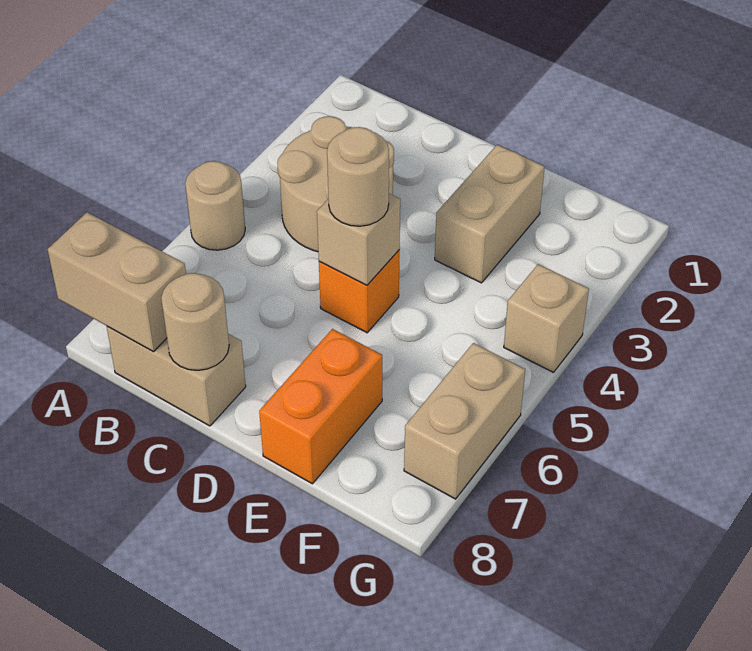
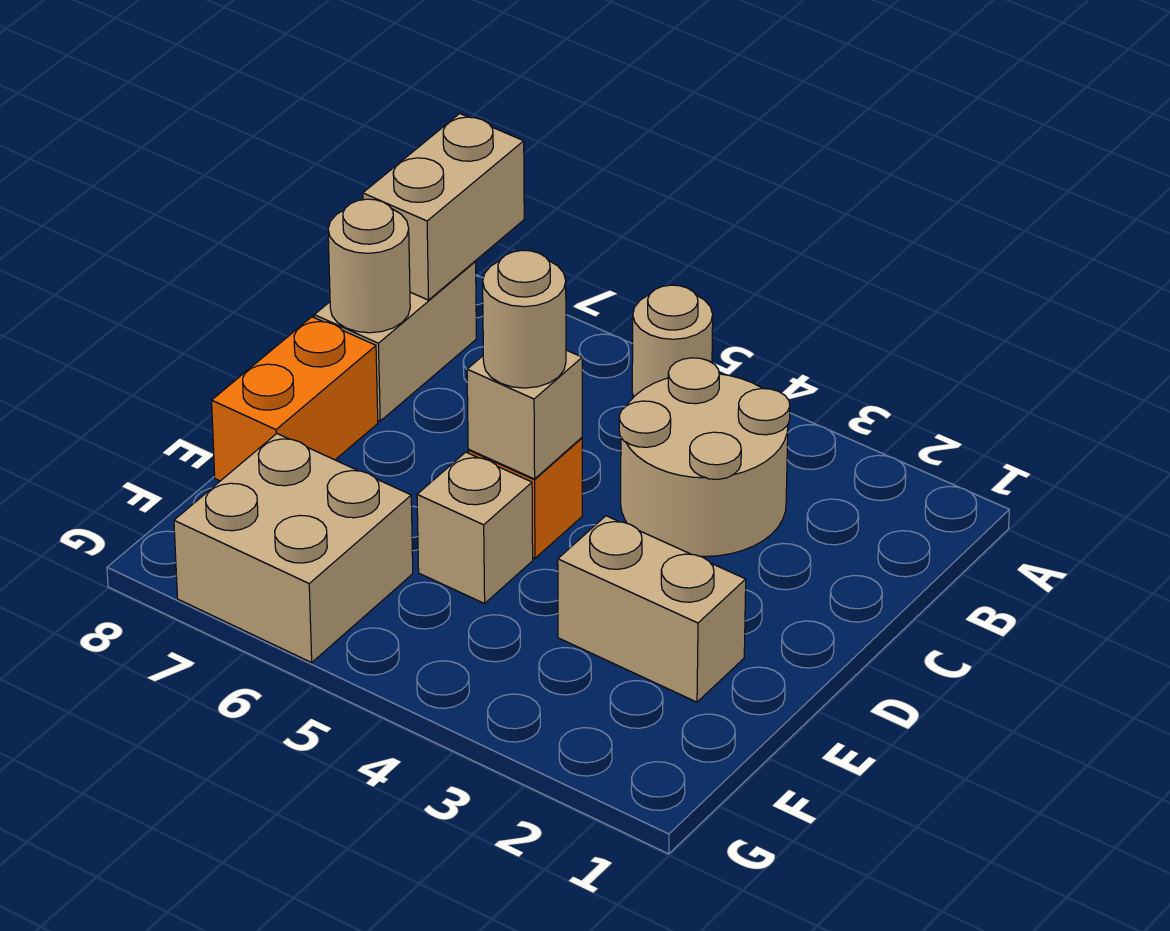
orange 1x2 brick [259,329,382,484] -> orange 1x2 brick turned to [212,317,378,481]
tan 1x1 brick [504,264,589,373] -> tan 1x1 brick moved to [417,452,533,604]
tan 1x2 brick [404,343,525,499] -> tan 2x2 brick [174,434,413,663]

